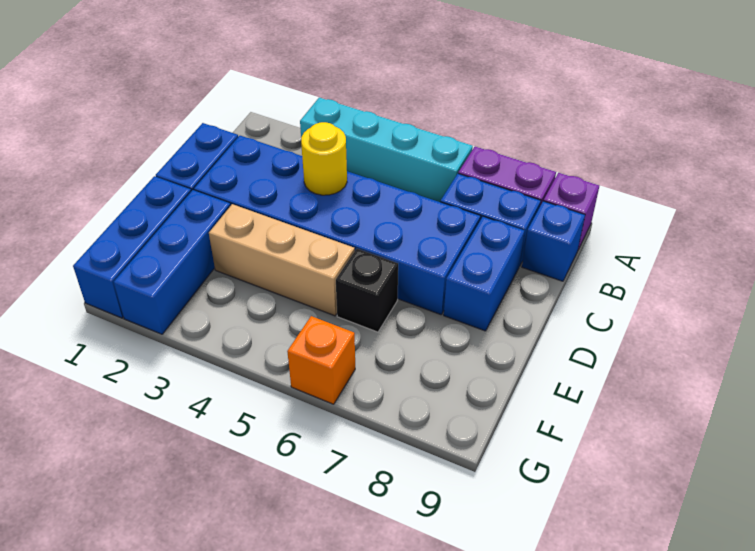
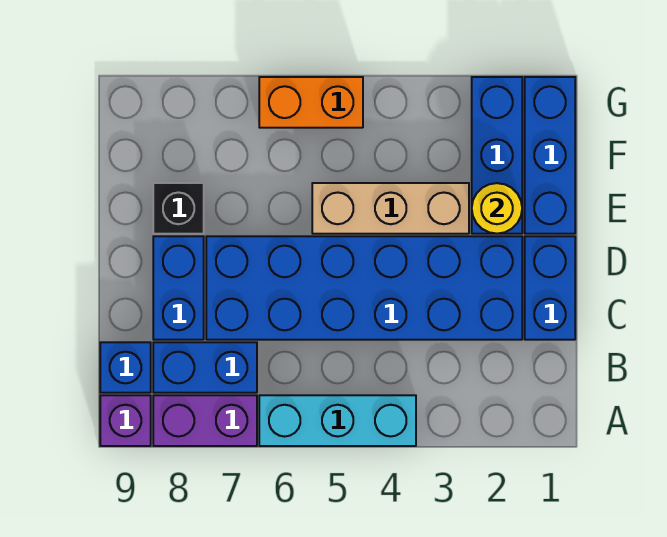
cyan 1x4 brick [300,98,473,202] -> cyan 1x3 brick [259,395,416,446]
yellow 1x1 round brick [301,122,347,195] -> yellow 1x1 round brick moved to [472,183,522,234]
black 1x1 brick [336,249,398,332] -> black 1x1 brick moved to [153,183,204,234]
orange 1x1 brick [287,316,355,404] -> orange 1x2 brick [259,77,363,128]

